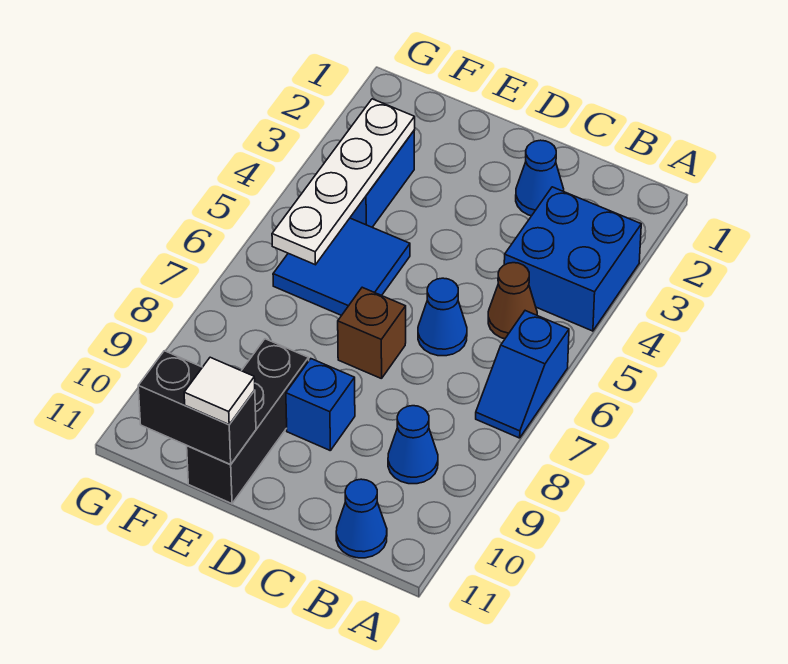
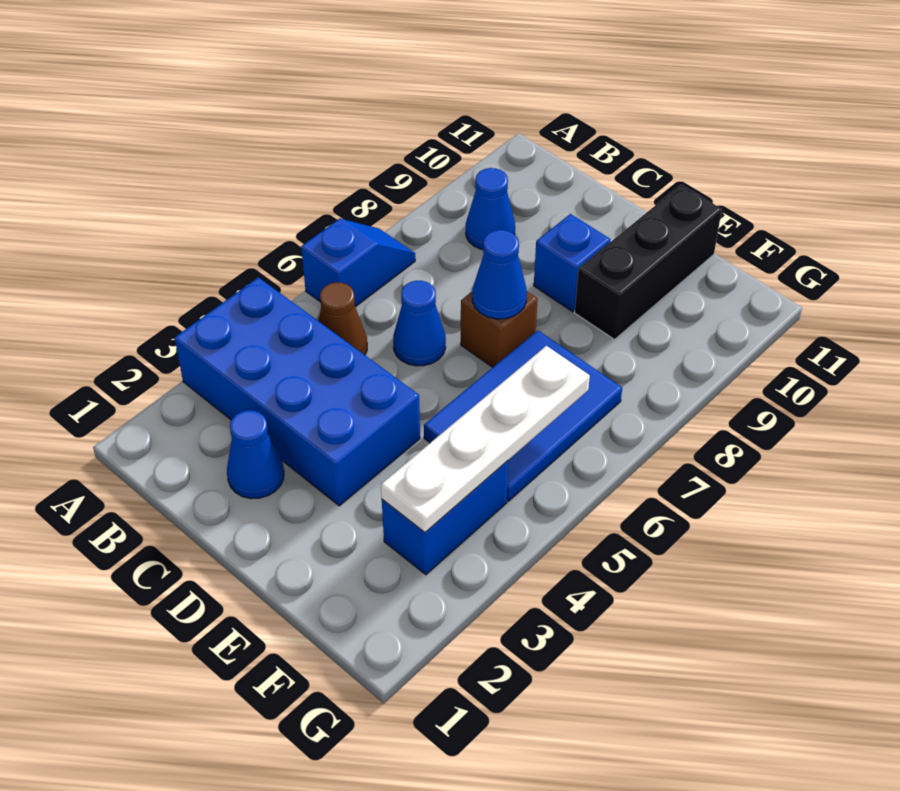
blue 2x2 brick [504,187,641,331] -> blue 2x4 brick [175,277,420,506]
blue 1x1 cone [336,479,387,558] -> blue 1x1 cone moved to [472,230,527,319]
blue 2x2 tile [273,218,410,316] -> blue 2x3 tile [424,330,622,501]
black 1x2 brick [138,351,256,465] -> none
white 1x1 tile [184,357,255,425] -> none

